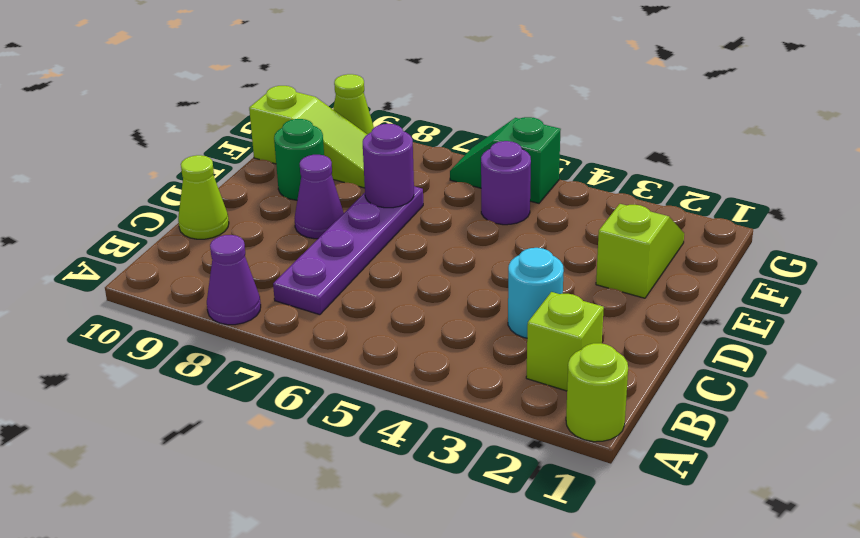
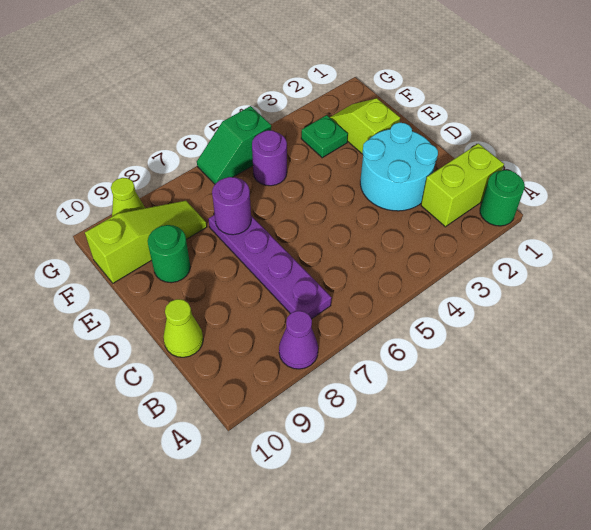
lime 1x1 round brick [566,343,628,442] -> green 1x1 round brick [480,170,525,226]
lime 1x1 brick [526,292,604,391] -> lime 1x2 brick [421,144,504,227]
cyan 1x1 round brick [508,248,564,338] -> cyan 2x2 round brick [360,123,438,211]
purple 1x1 cone [294,155,344,239] -> none
none -> green 1x1 plate [301,115,348,158]

